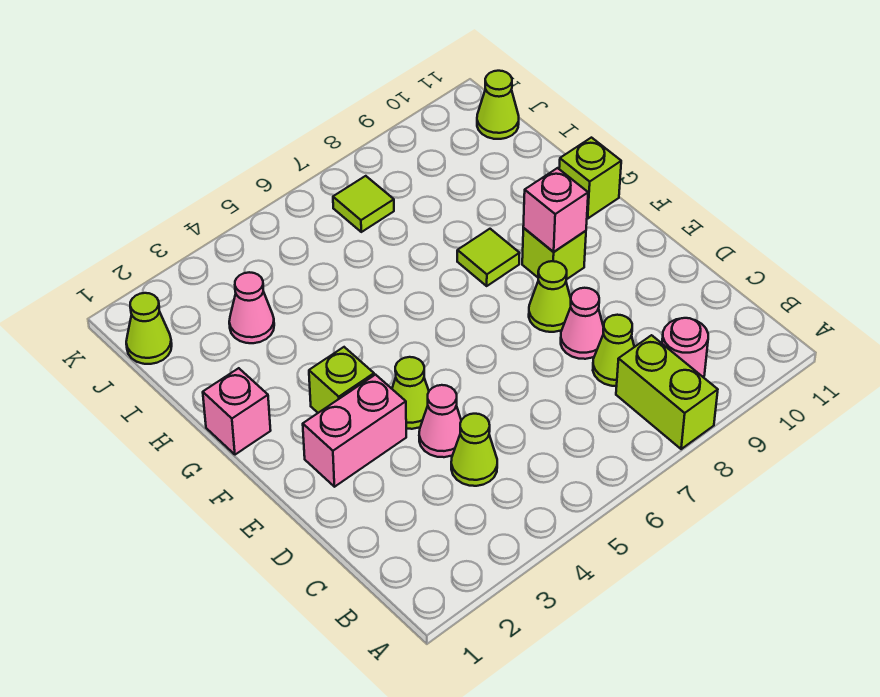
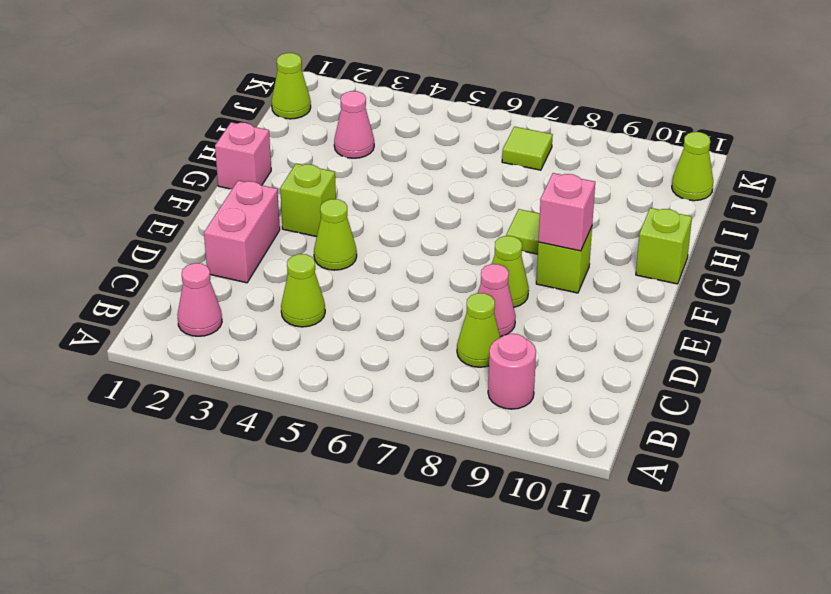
lime 1x2 brick [616,335,718,449] -> none
pink 1x1 cone [419,385,461,457] -> pink 1x1 cone moved to [177,263,222,336]
pink 1x2 brick [303,375,406,487] -> pink 1x2 brick turned to [204,181,280,283]

